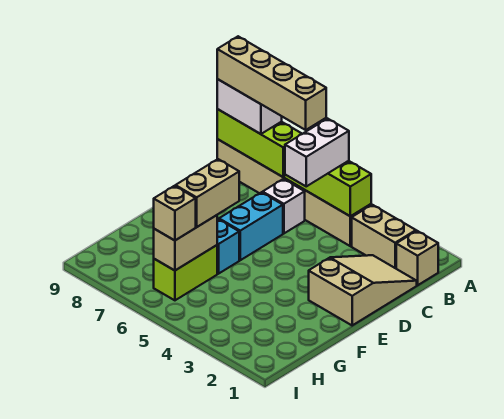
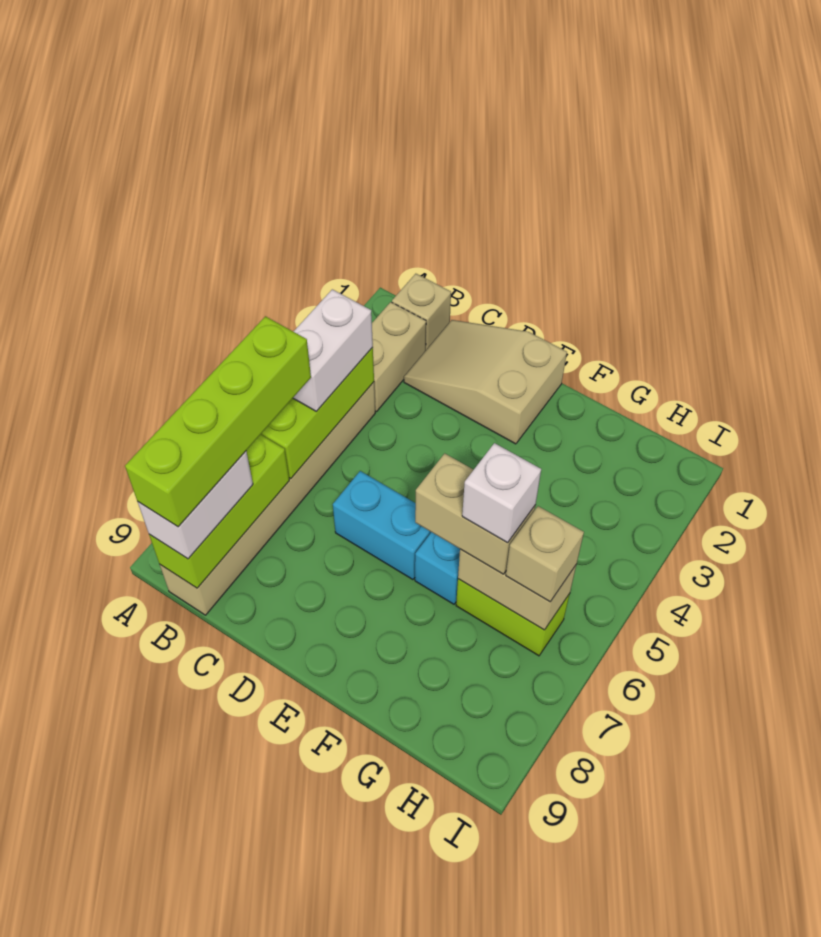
white 1x2 brick [285,119,349,186] -> white 1x2 brick turned to [293,289,373,412]
tan 1x4 brick [217,36,326,130] -> lime 1x4 brick [125,316,311,527]
white 1x1 brick [263,179,305,233] -> white 1x1 brick moved to [462,443,541,543]

